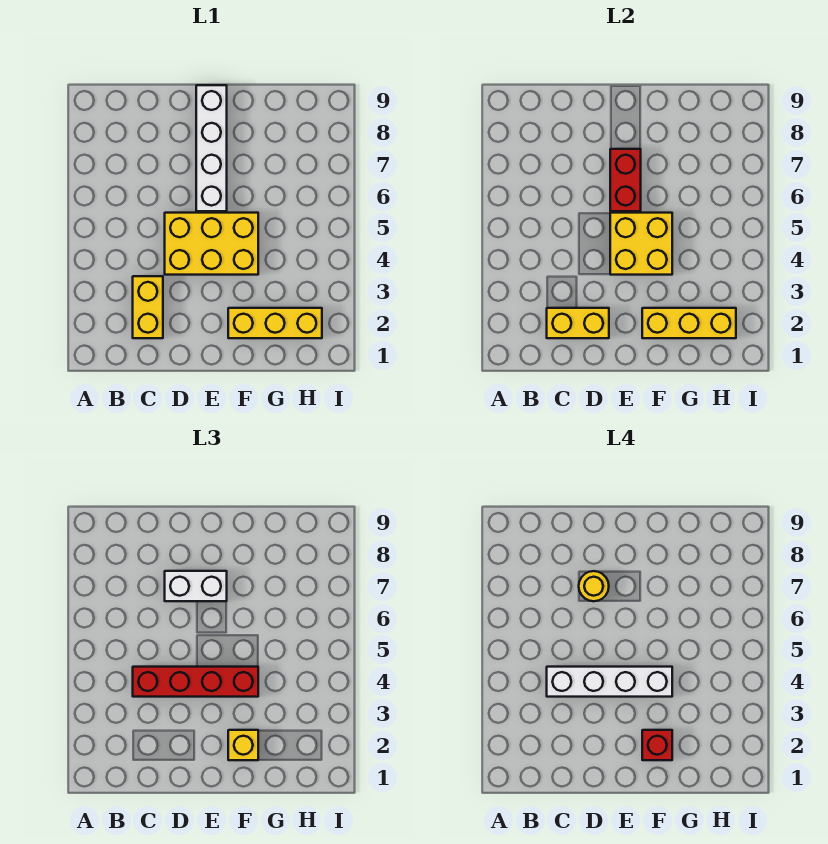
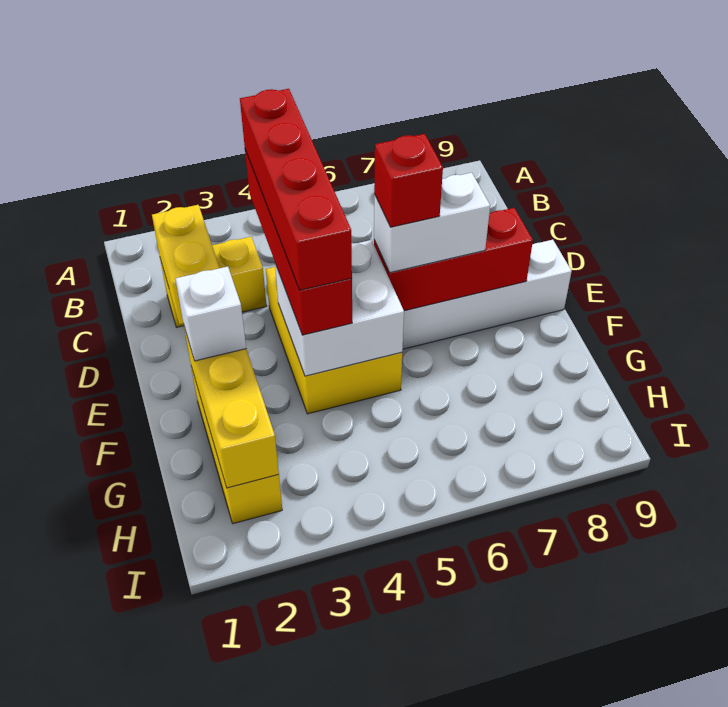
white 1x4 brick [547,667,672,697] -> red 1x4 brick [240,89,352,290]
white 1x2 brick [165,571,227,601] -> white 1x2 brick turned to [374,173,490,273]
yellow 1x1 round brick [579,571,609,601] -> none
yellow 2x2 brick [610,213,672,275] -> white 2x2 brick [275,240,404,376]
red 1x2 brick [610,149,641,211] -> red 1x3 brick [374,208,533,311]
yellow 1x1 brick [228,730,258,760] -> white 1x1 brick [175,266,246,361]
red 1x1 brick [642,730,672,760] -> red 1x1 brick moved to [374,134,443,227]

